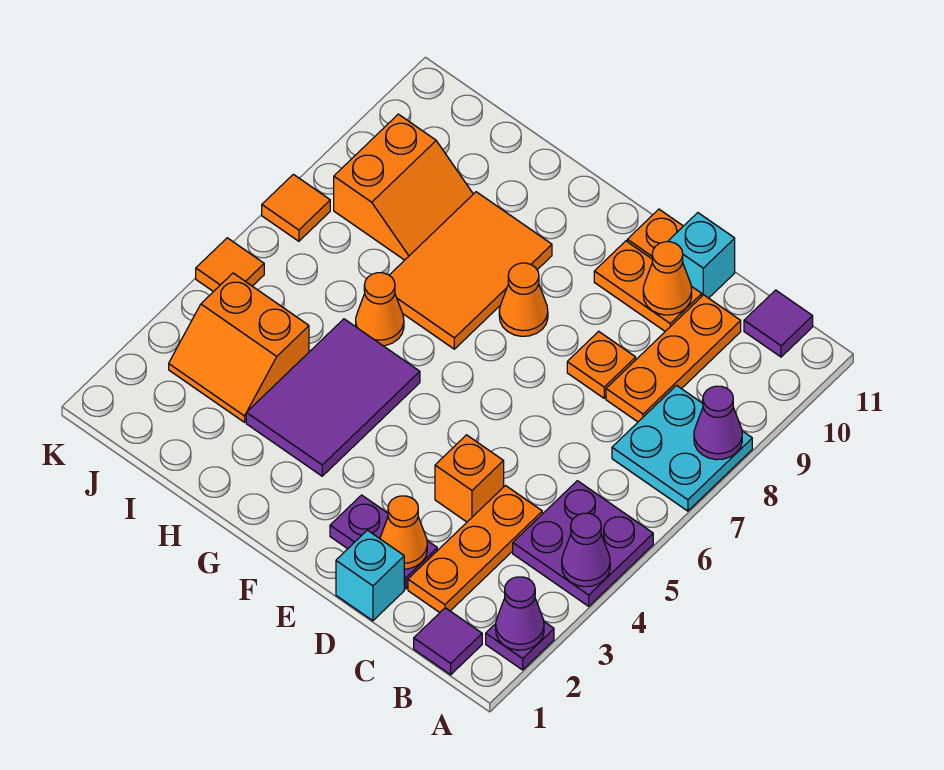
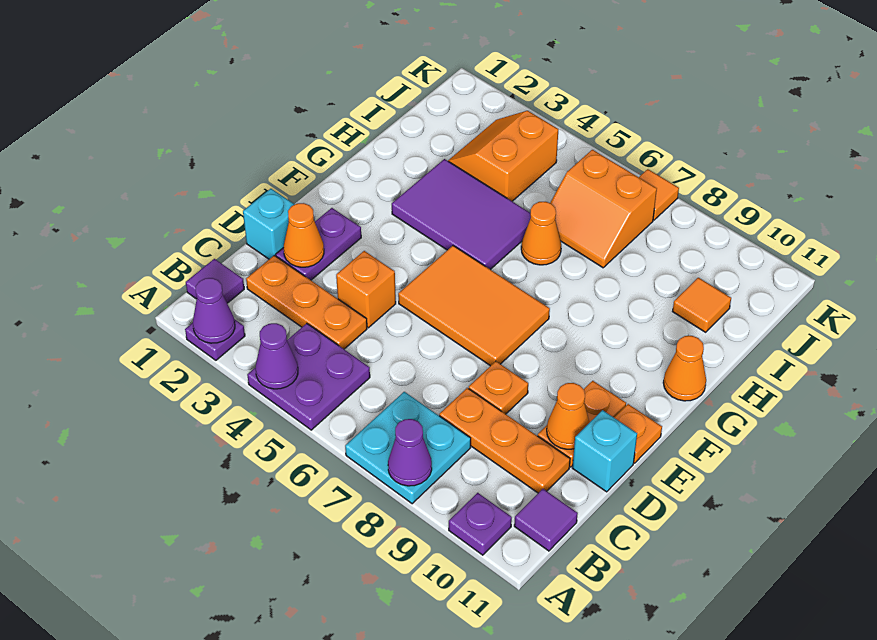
none -> purple 1x1 plate [449,493,512,555]
orange 1x1 cone [499,263,548,336] -> orange 1x1 cone moved to [663,336,706,401]
orange 2x3 tile [389,192,552,349] -> orange 2x3 tile moved to [398,246,550,366]
orange 2x2 slope [334,114,473,260] -> orange 2x2 slope moved to [550,150,657,268]
orange 1x1 tile [196,238,264,292] -> orange 1x1 tile moved to [673,278,731,332]

